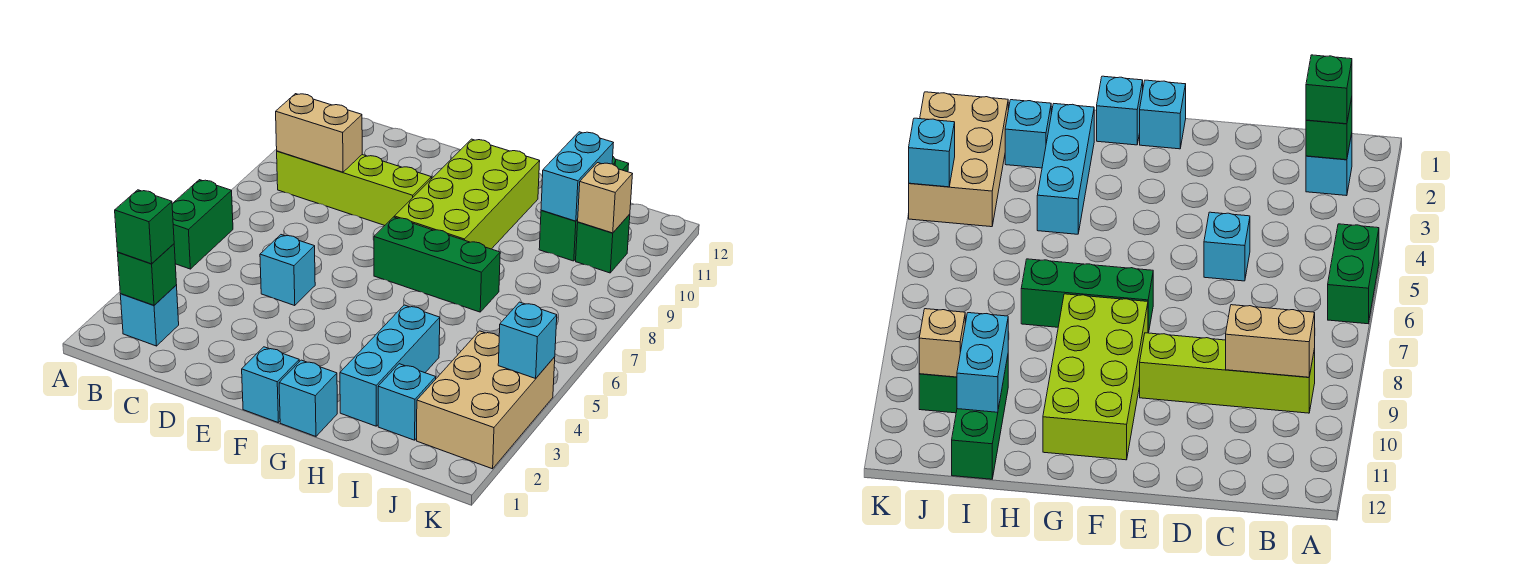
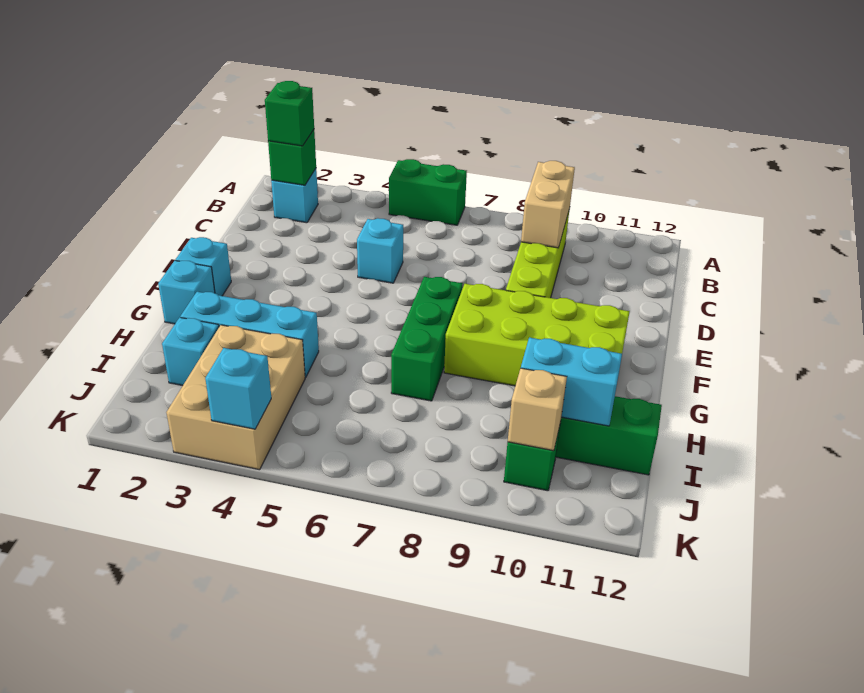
tan 2x3 brick [417,331,555,469] -> tan 2x3 brick turned to [166,325,305,470]

